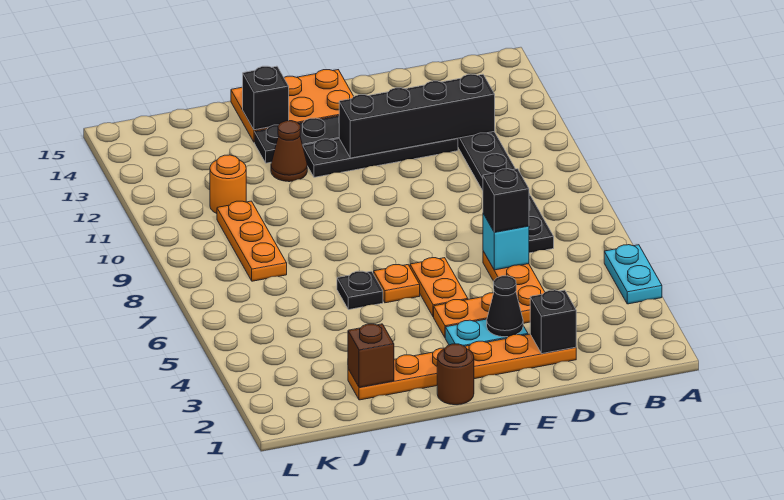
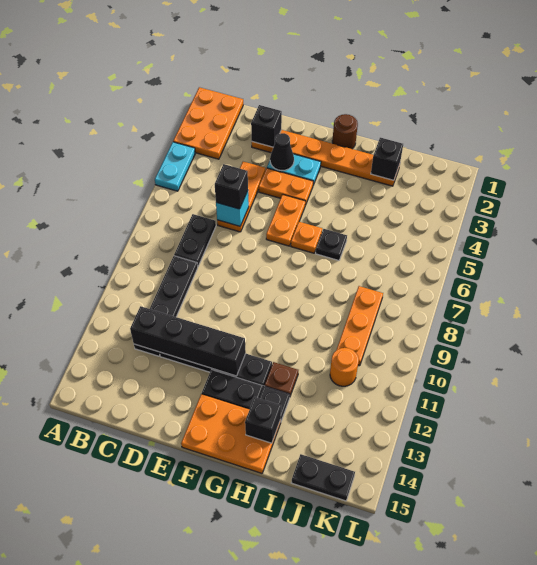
none -> orange 2x3 plate [173,87,243,159]
brown 1x1 cone [271,121,307,182] -> brown 1x1 plate [265,362,298,396]
brown 1x1 brick [348,324,394,387] -> black 1x1 brick [371,138,403,180]
none -> black 1x2 plate [291,454,355,501]

